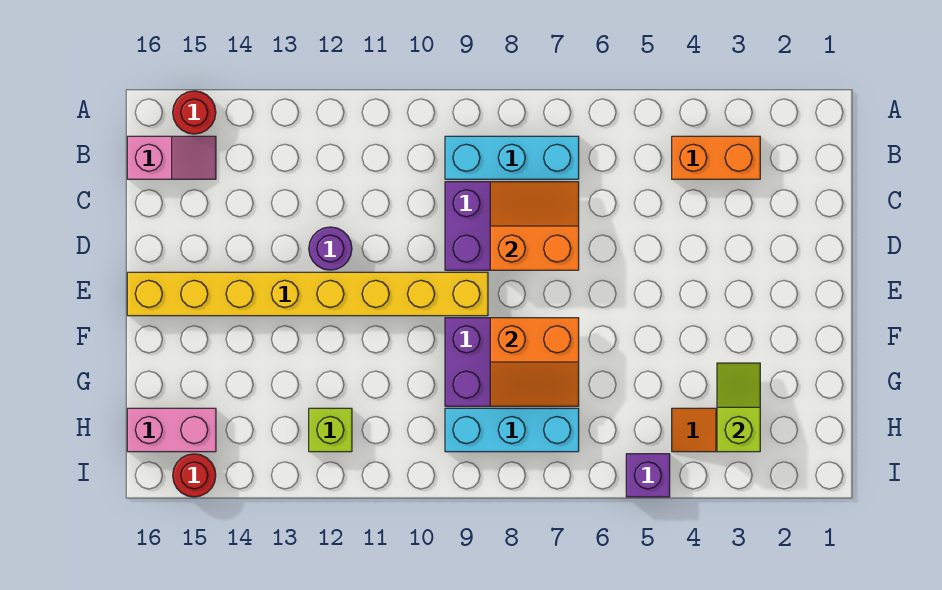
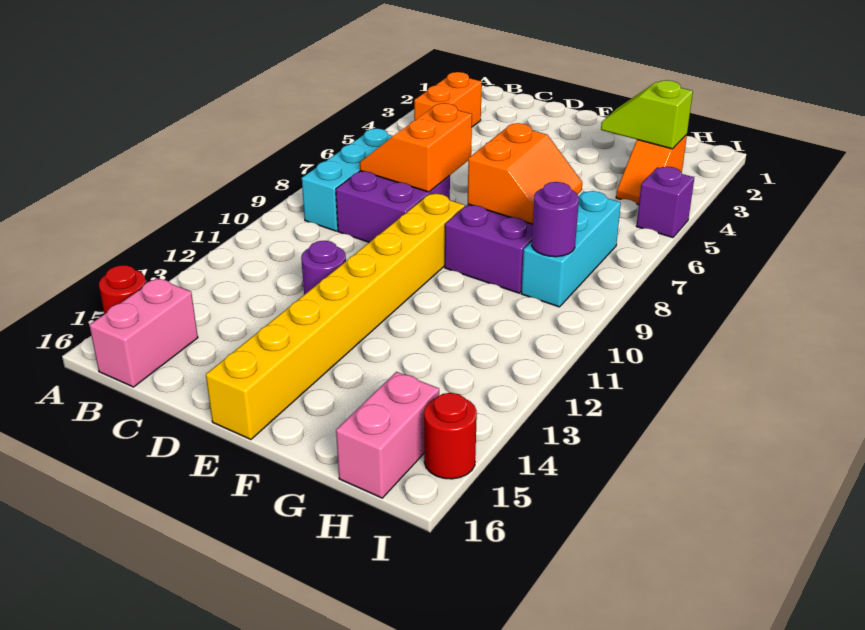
pink 1x2 slope [127,136,216,179] -> pink 1x2 brick [89,278,198,387]
none -> purple 1x1 round brick [532,182,579,257]
lime 1x1 brick [309,408,352,452] -> none

